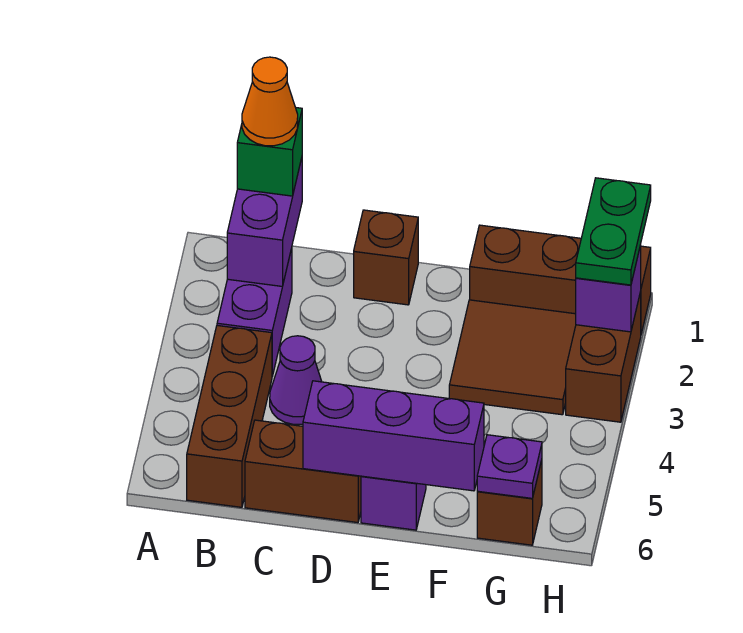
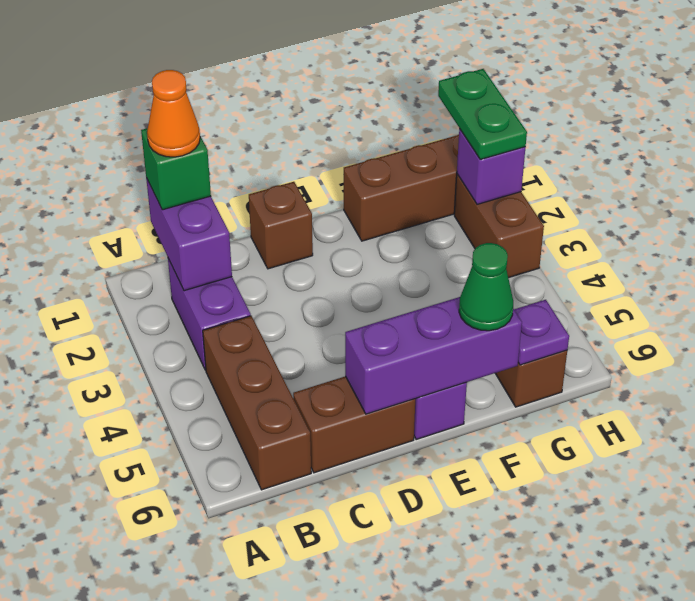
purple 1x1 cone [270,336,322,424] -> none
brown 2x2 tile [449,300,576,415] -> none
none -> green 1x1 cone [459,243,513,331]

